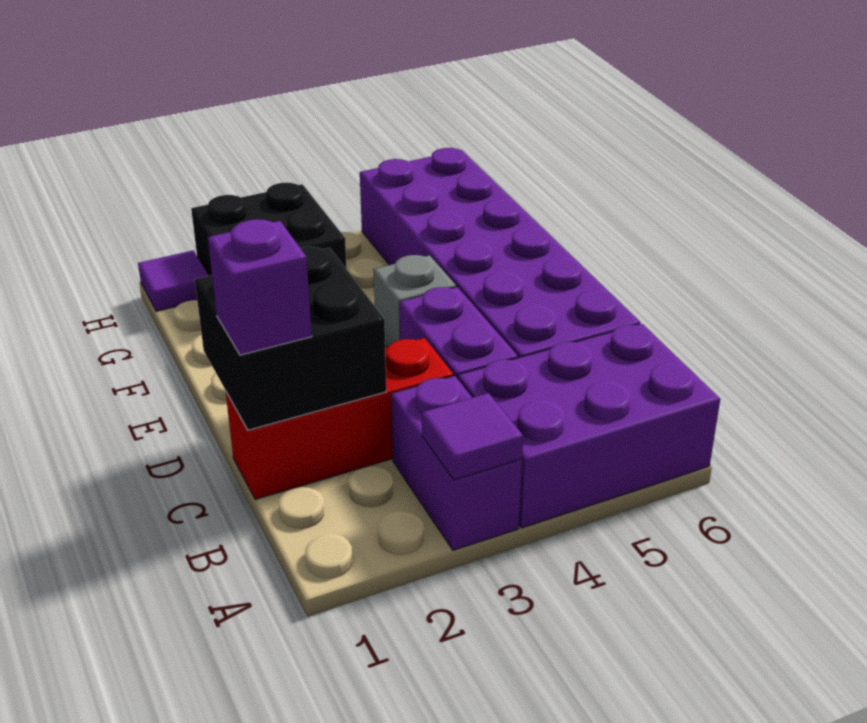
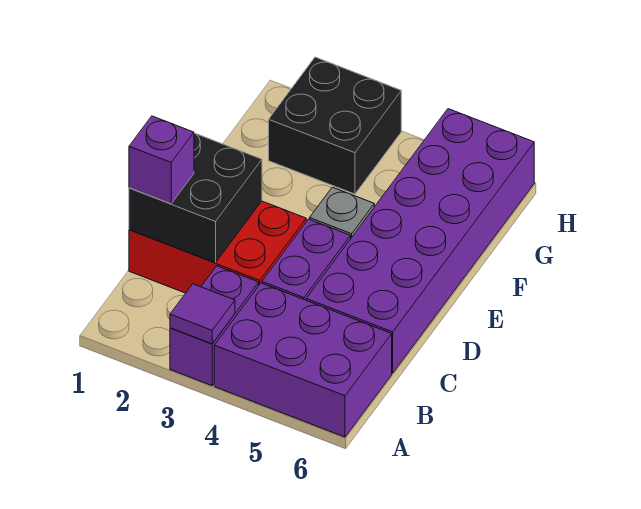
red 1x3 brick [226,338,454,499] -> red 2x3 brick [129,201,306,293]
purple 1x1 tile [138,251,209,311] -> none

